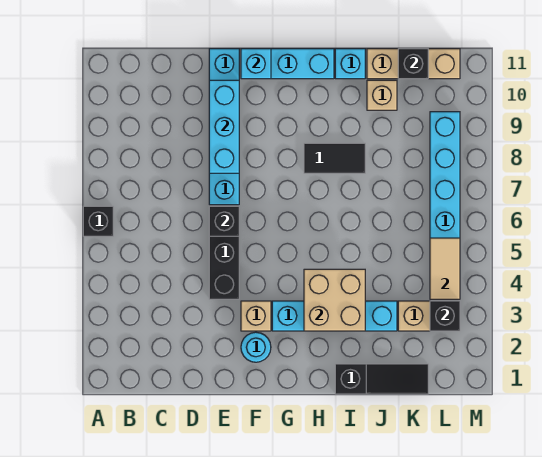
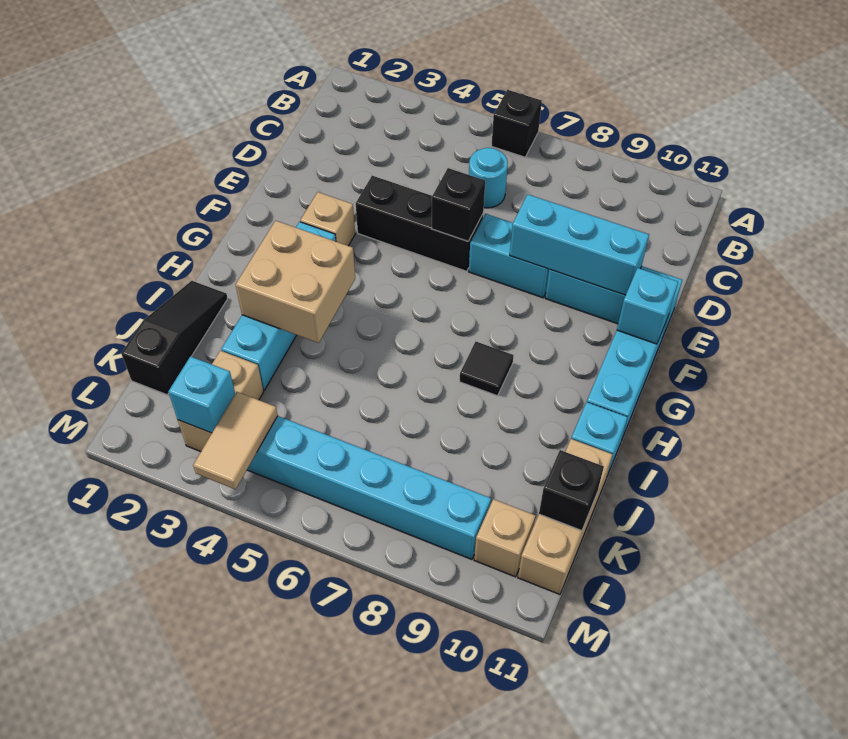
cyan 1x1 round brick [241,332,271,362] -> cyan 1x1 round brick moved to [469,148,508,208]
black 1x2 tile [304,143,365,173] -> black 1x1 tile [460,342,514,396]
black 1x3 slope [335,364,428,394] -> black 1x3 slope turned to [121,281,228,395]
tan 1x1 brick [367,80,397,110] -> tan 1x1 brick moved to [474,499,536,577]
black 1x1 brick [430,301,460,331] -> cyan 1x1 brick [168,356,235,433]
tan 1x2 tile [430,238,460,299] -> tan 1x2 tile turned to [193,392,278,489]

